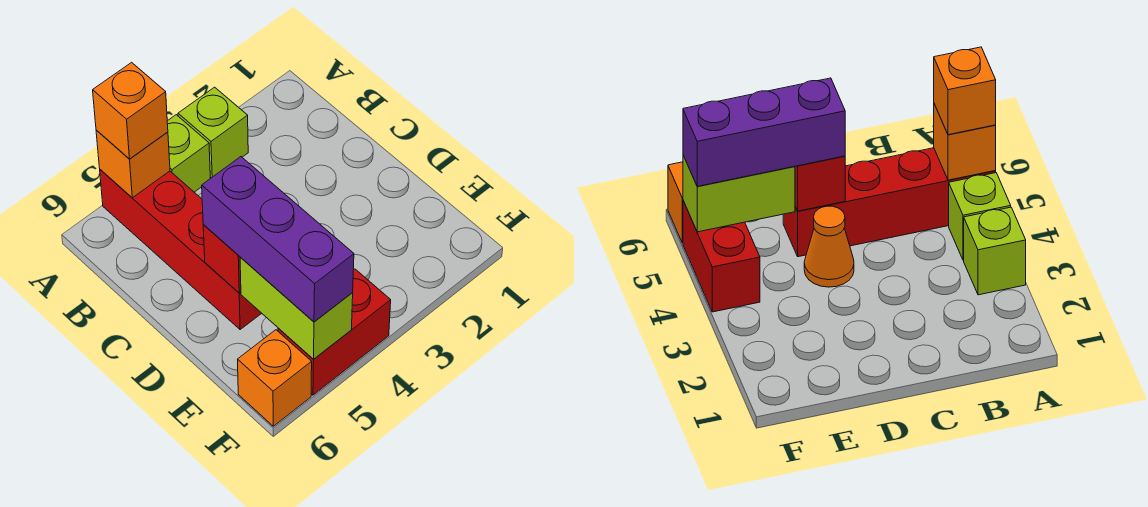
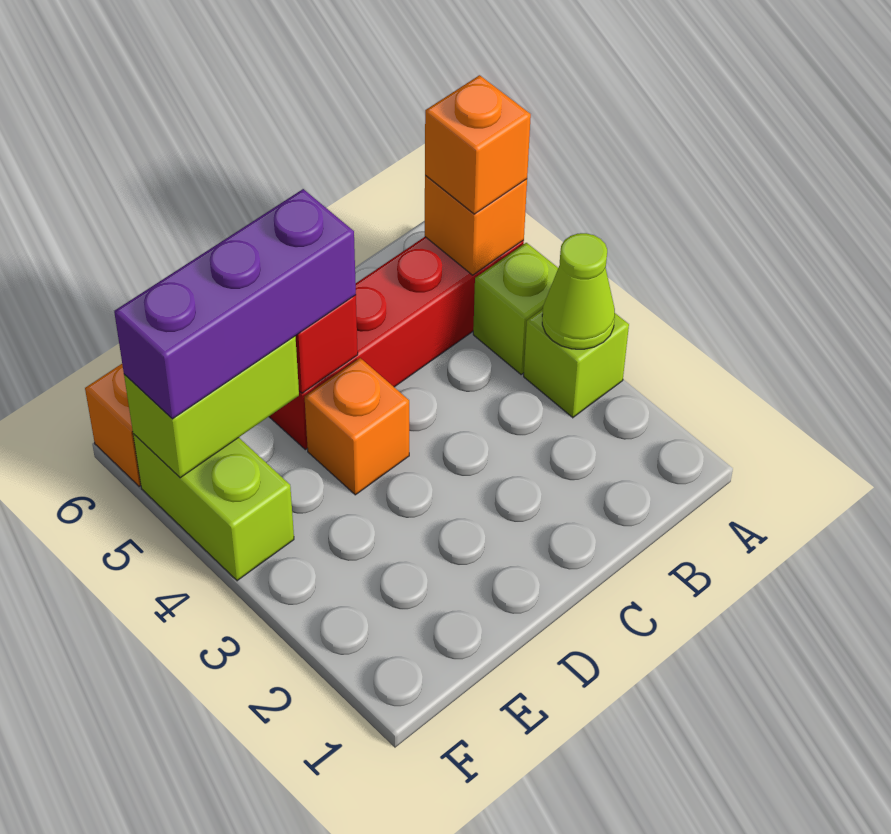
none -> lime 1x1 cone [542,233,615,349]
orange 1x1 cone [804,206,854,287] -> orange 1x1 brick [305,358,409,495]
red 1x2 brick [278,269,391,395] -> lime 1x2 brick [133,434,294,581]

